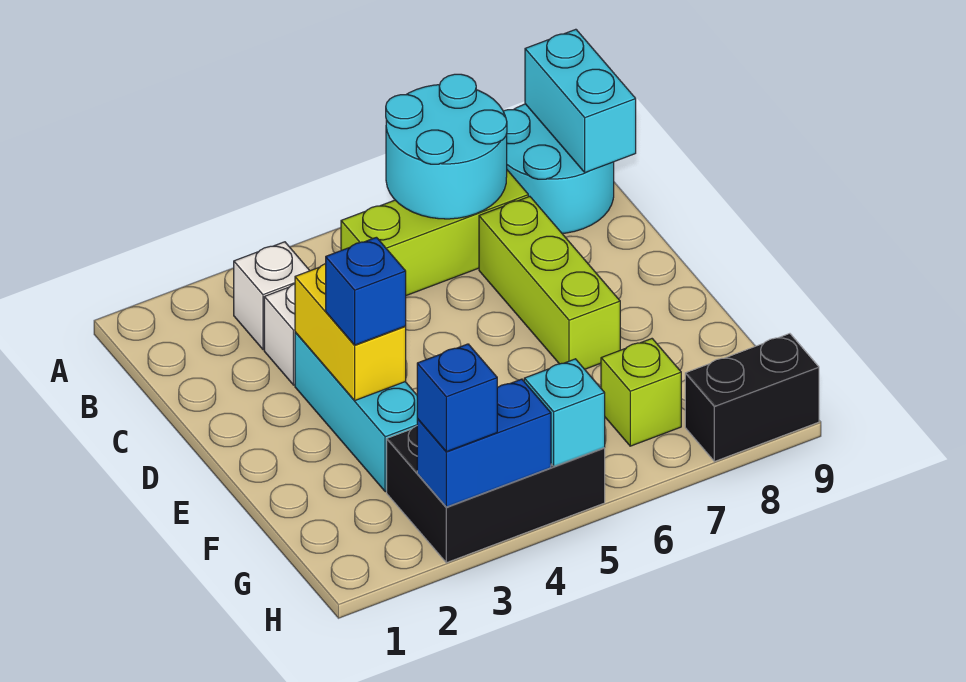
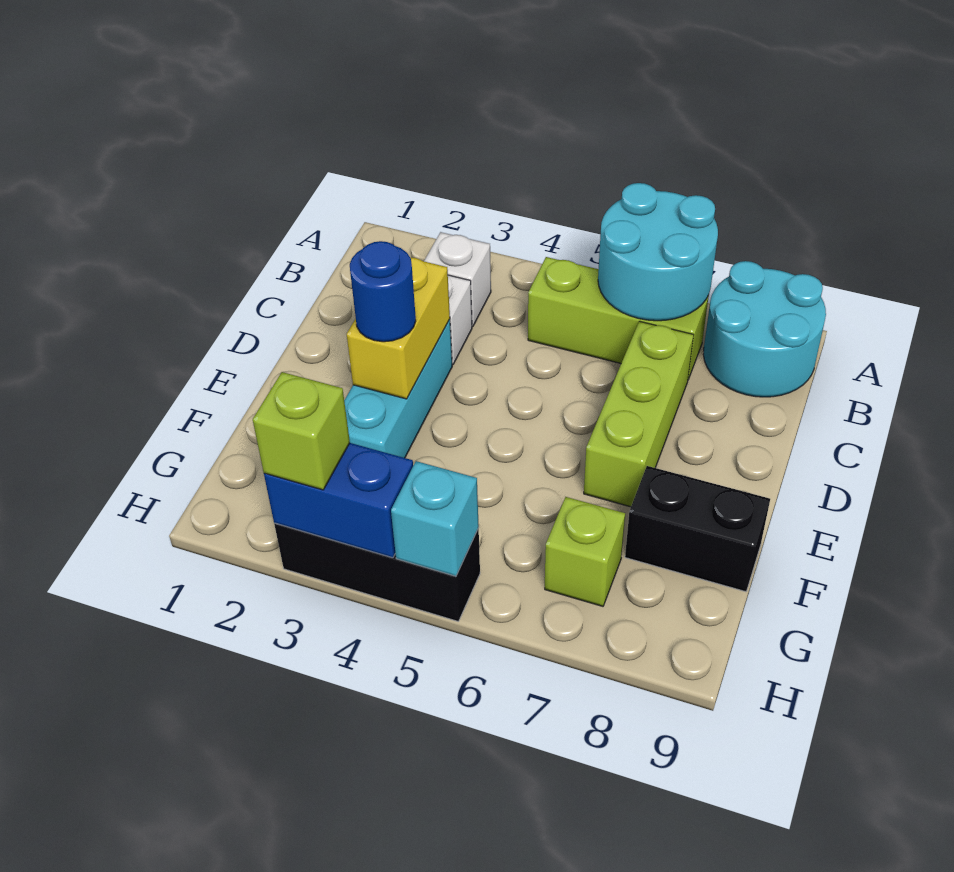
cyan 1x2 brick [525,29,636,172] -> none
blue 1x1 brick [326,237,406,345] -> blue 1x1 round brick [350,241,416,342]
black 2x3 brick [387,426,605,563] -> black 1x3 brick [274,523,480,621]
blue 1x1 brick [417,344,497,452] -> lime 1x1 brick [253,372,350,490]
black 1x2 brick [685,334,819,461] -> black 1x2 brick moved to [625,466,770,592]

